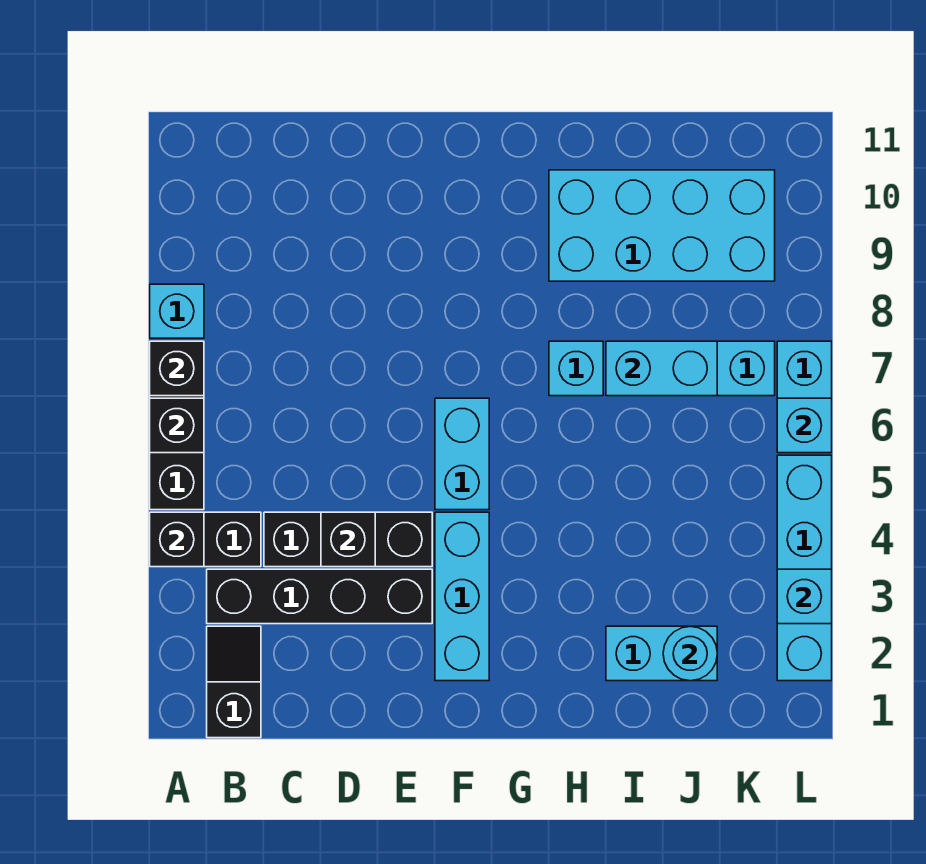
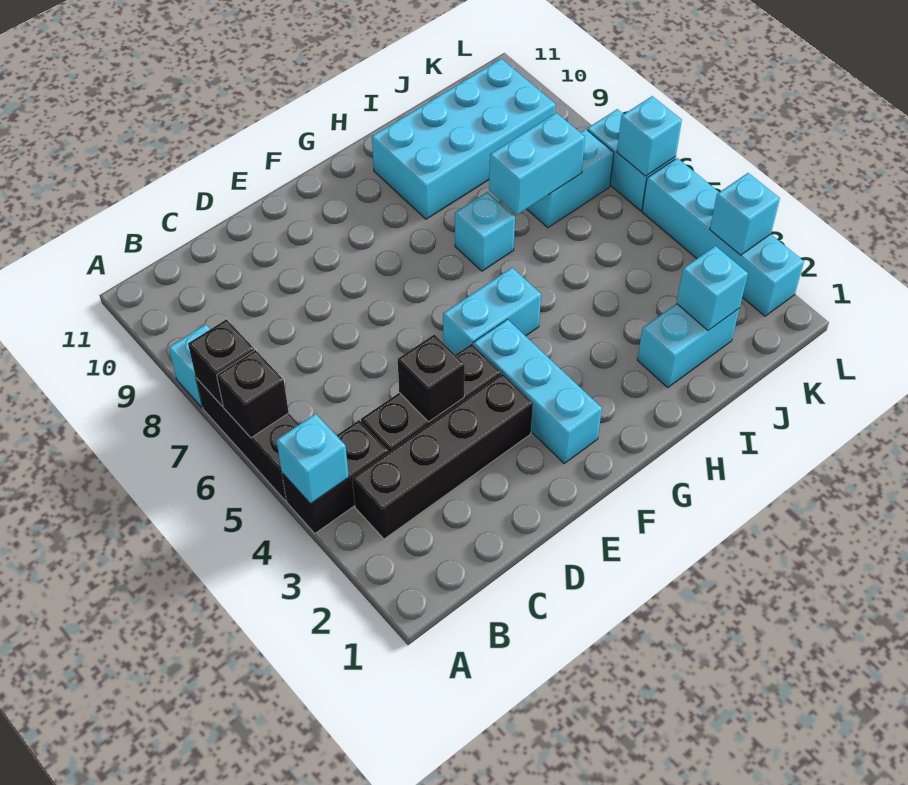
black 1x1 brick [150,512,204,567] -> cyan 1x1 brick [276,414,349,504]
black 1x2 slope [207,626,261,738] -> none
cyan 1x2 brick [435,398,489,510] -> cyan 1x2 brick turned to [443,268,541,355]
cyan 1x1 round brick [663,626,717,681] -> cyan 1x1 brick [677,246,748,331]

